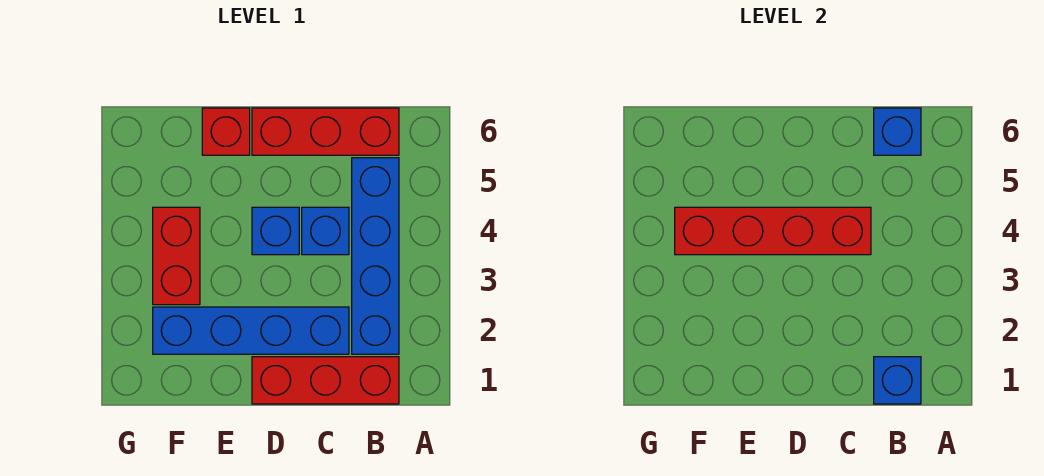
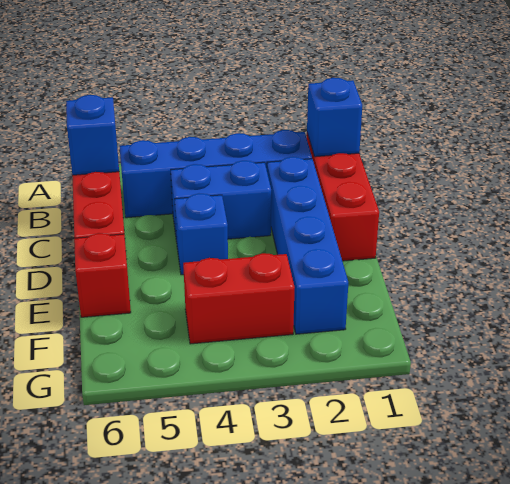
blue 1x1 brick [302,207,349,255] -> blue 1x2 brick [171,161,271,242]
red 1x4 brick [675,207,871,255] -> none

